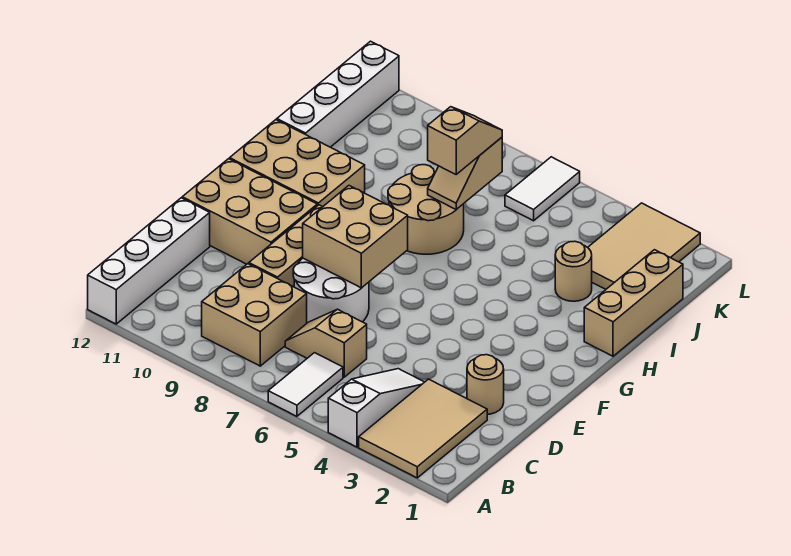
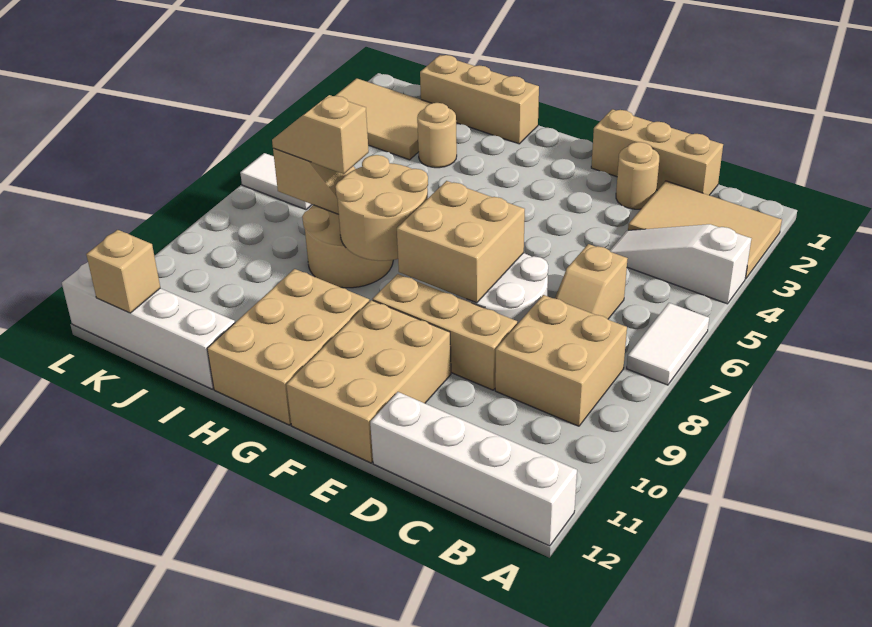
white 1x2 tile [268,353,343,416] -> white 1x2 tile turned to [627,303,709,385]
none -> tan 1x3 brick [591,109,723,195]
none -> tan 2x2 round brick [335,155,428,261]
none -> tan 1x1 brick [86,230,160,313]

